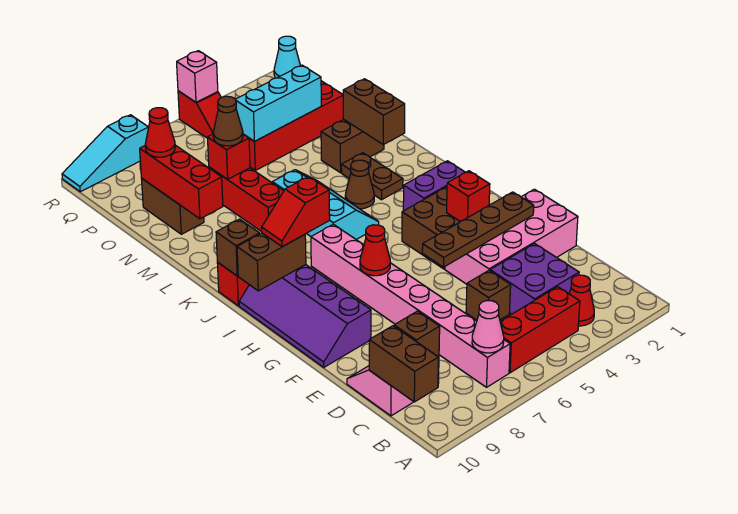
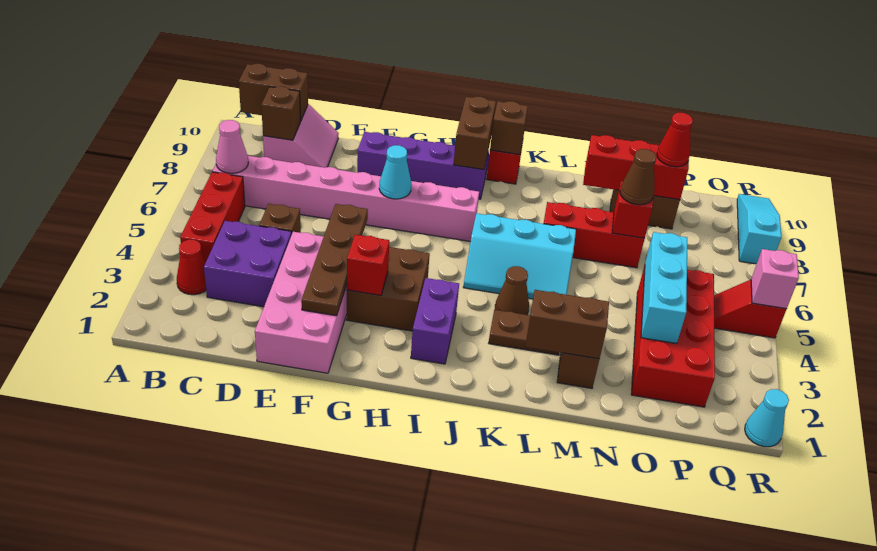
red 1x1 cone [360,225,390,276] -> cyan 1x1 cone [379,145,411,199]
red 1x2 slope [262,176,330,247] -> none

